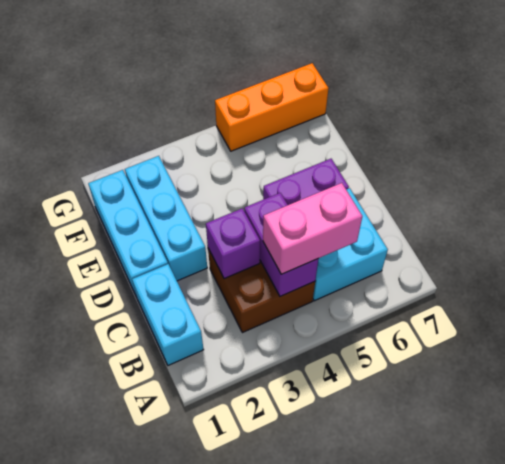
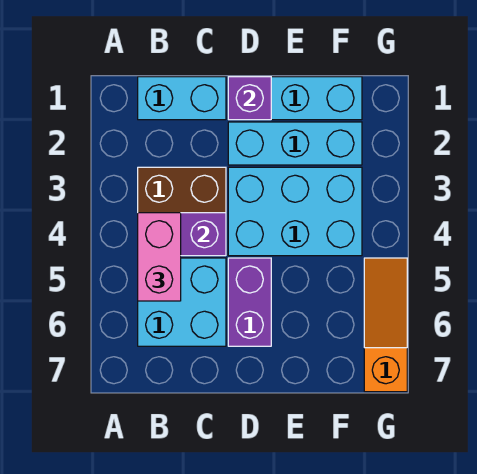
purple 1x1 brick [206,208,260,279] -> purple 1x1 brick moved to [228,77,271,120]
none -> cyan 2x3 brick [228,167,362,256]
orange 1x3 brick [215,63,329,151] -> orange 1x3 slope [364,258,407,392]

